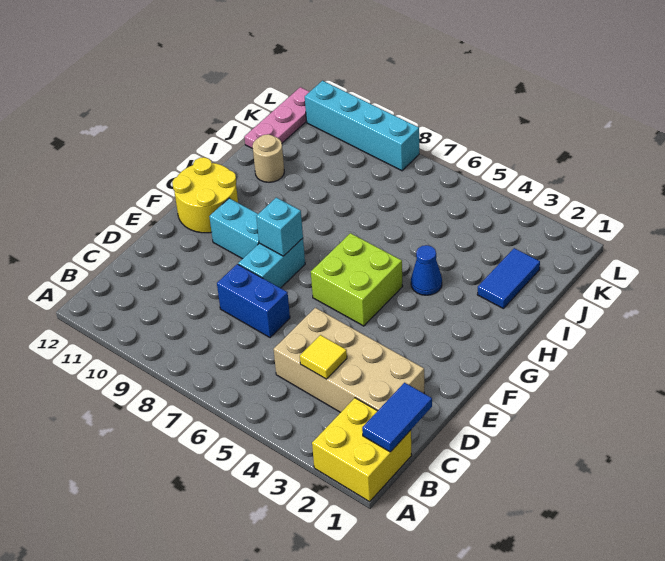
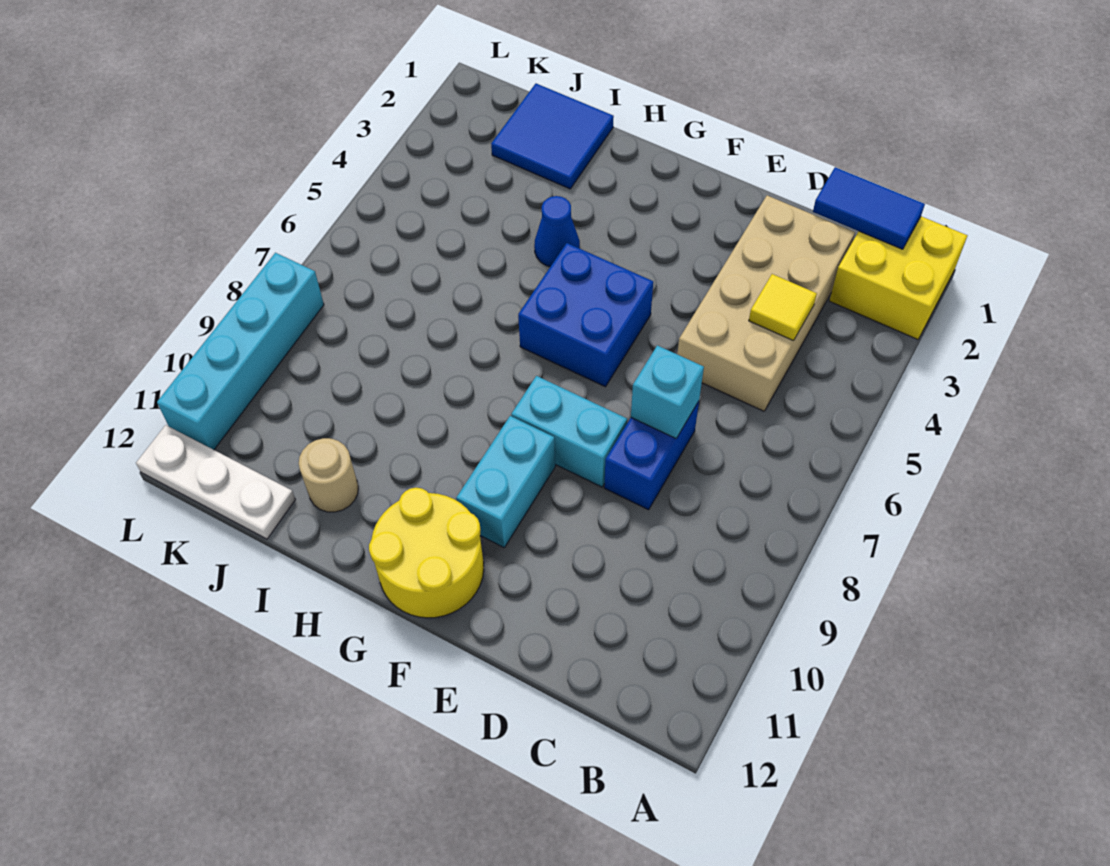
lime 2x2 brick [311,233,403,326] -> blue 2x2 brick [518,243,653,387]
cyan 1x1 brick [256,198,303,256] -> cyan 1x1 brick moved to [631,345,704,438]
blue 1x2 tile [477,248,540,309] -> blue 2x2 tile [491,84,614,189]
pink 1x3 plate [244,87,309,149] -> white 1x3 plate [136,425,295,539]

